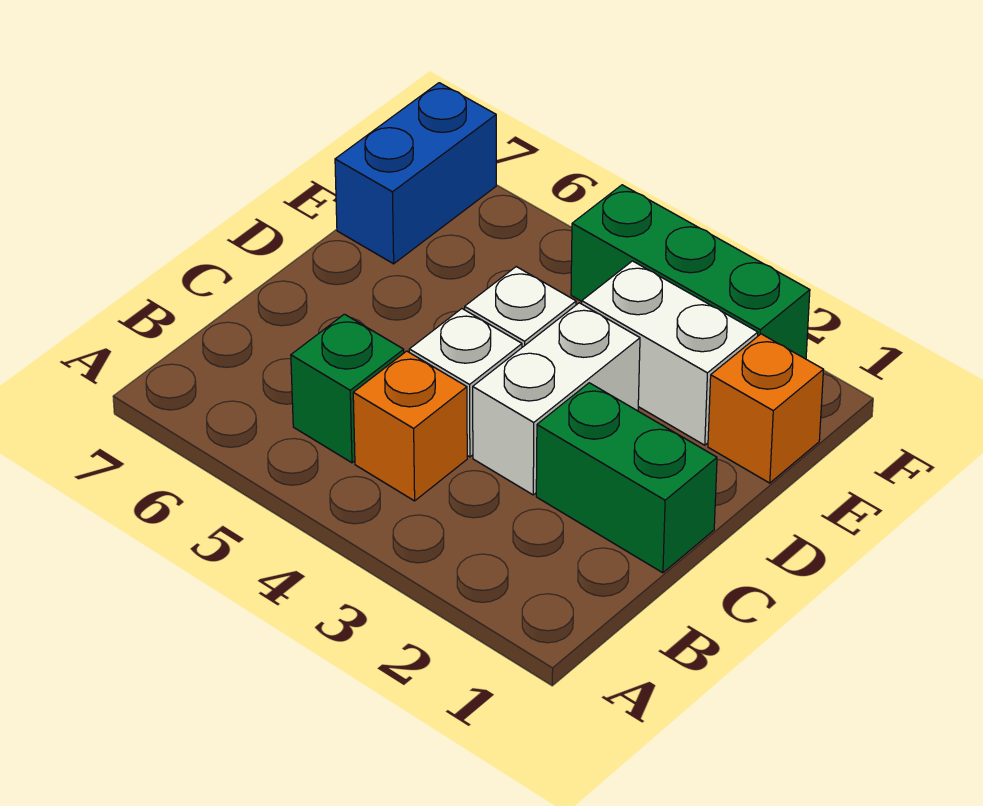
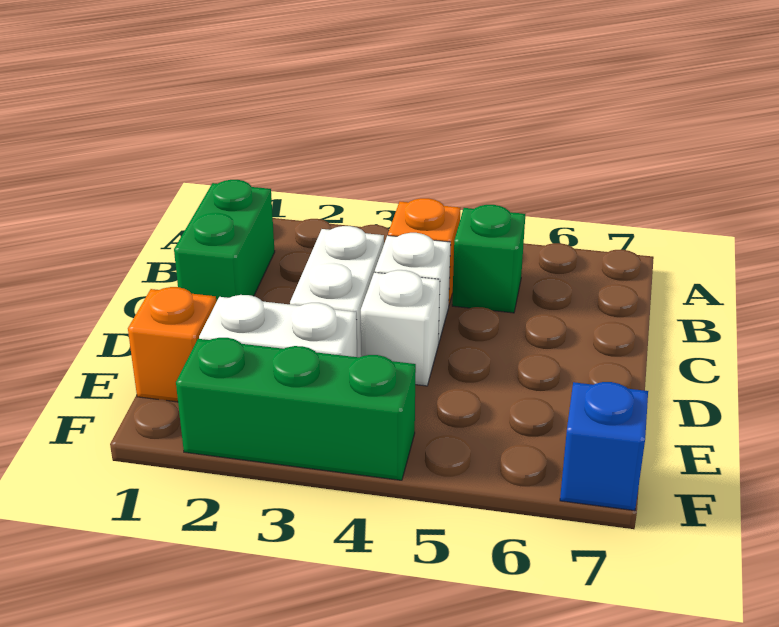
green 1x2 brick [536,383,717,573] -> green 1x2 brick turned to [174,180,275,302]
blue 1x2 brick [335,83,496,264] -> blue 1x1 brick [560,382,648,511]

